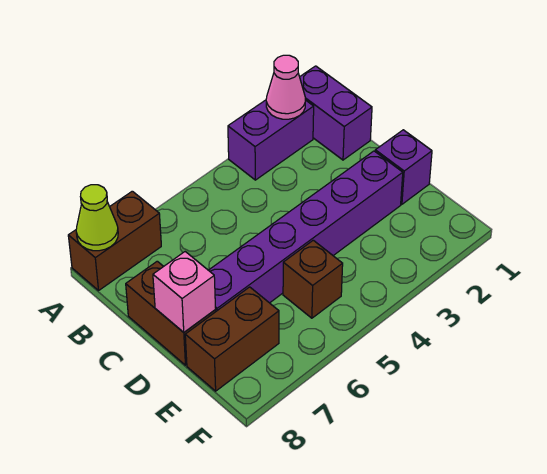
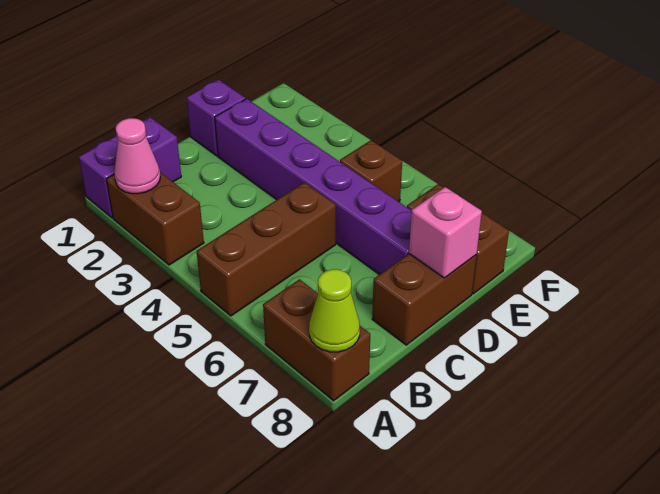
purple 1x2 brick [228,100,314,180] -> brown 1x2 brick [107,172,204,265]
none -> brown 1x3 brick [197,182,336,316]

